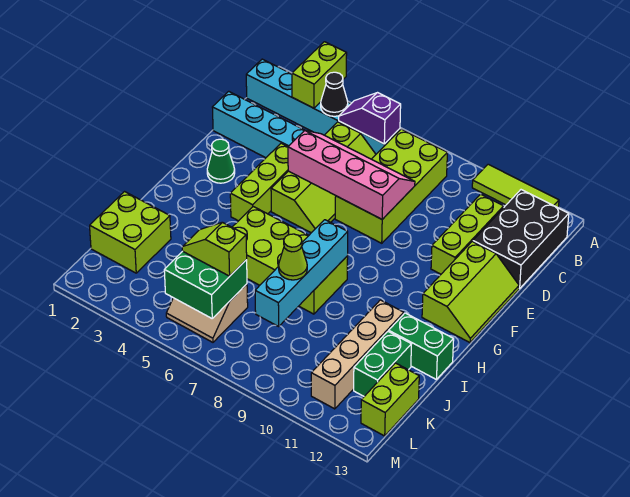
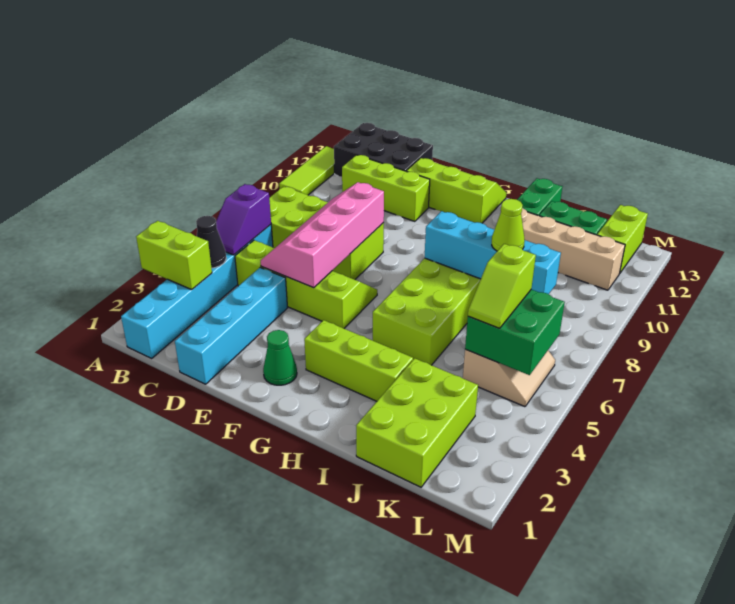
lime 1x3 brick [230,143,288,221] -> lime 1x3 brick moved to [304,320,413,401]
lime 2x2 brick [90,192,171,273] -> lime 2x3 brick [356,358,478,487]
lime 1x2 brick [361,363,419,436] -> lime 1x2 brick turned to [597,205,648,273]

